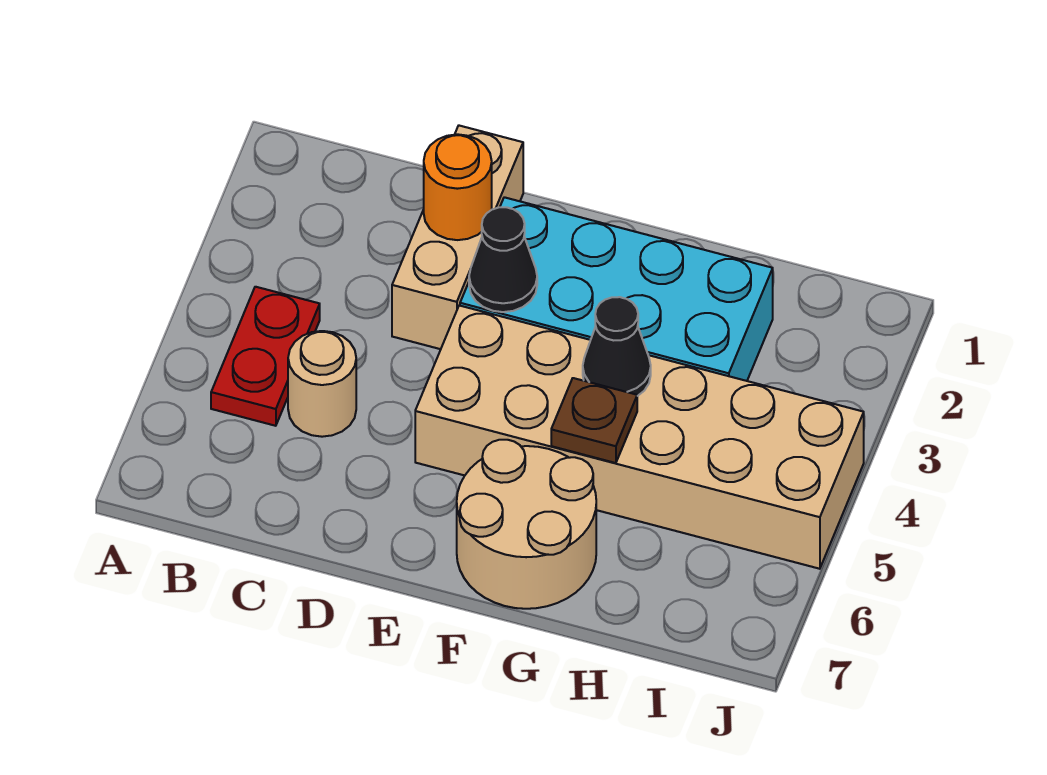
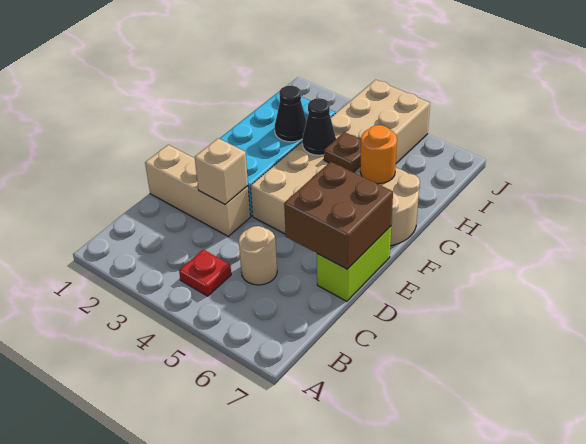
red 1x2 plate [211,287,320,426] -> red 1x1 plate [179,249,231,296]
orange 1x1 round brick [424,134,492,240] -> orange 1x1 round brick moved to [360,125,397,184]
none -> tan 1x1 brick [195,138,248,204]
none -> brown 2x2 brick [284,162,393,269]
none -> lime 1x2 brick [317,226,391,301]
black 1x1 cone [469,207,537,312] -> black 1x1 cone moved to [275,85,307,142]

